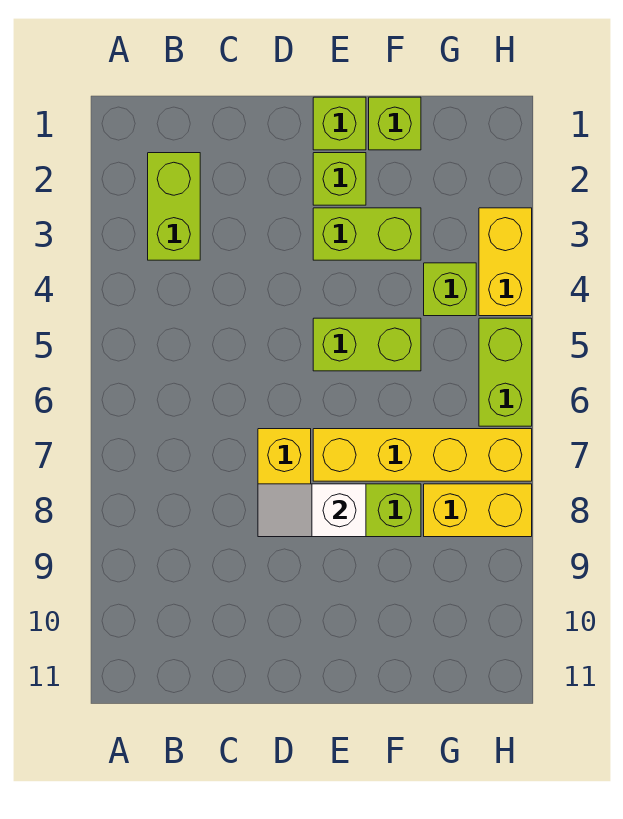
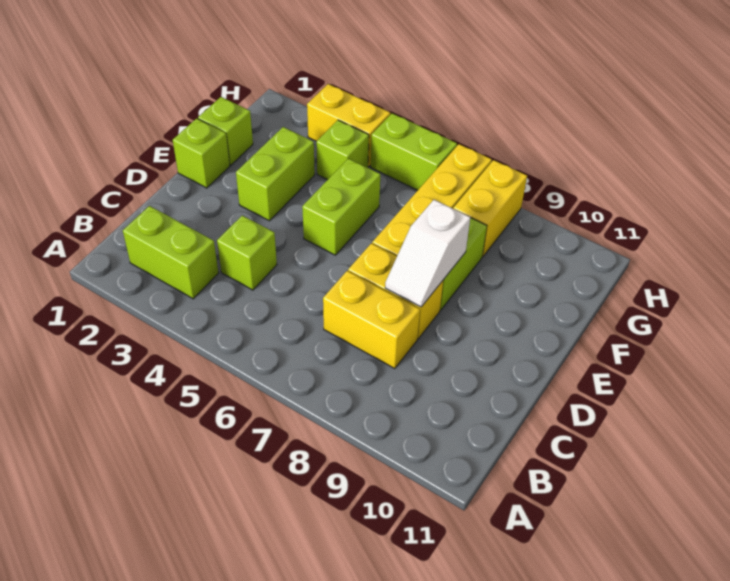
none -> yellow 1x2 brick [323,271,420,369]
lime 1x1 brick [313,153,366,205] -> lime 1x1 brick moved to [217,215,277,290]

